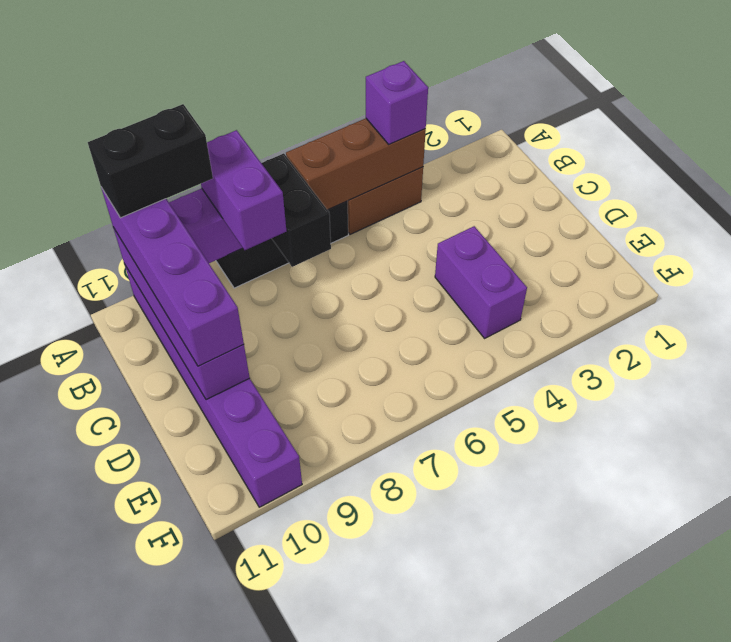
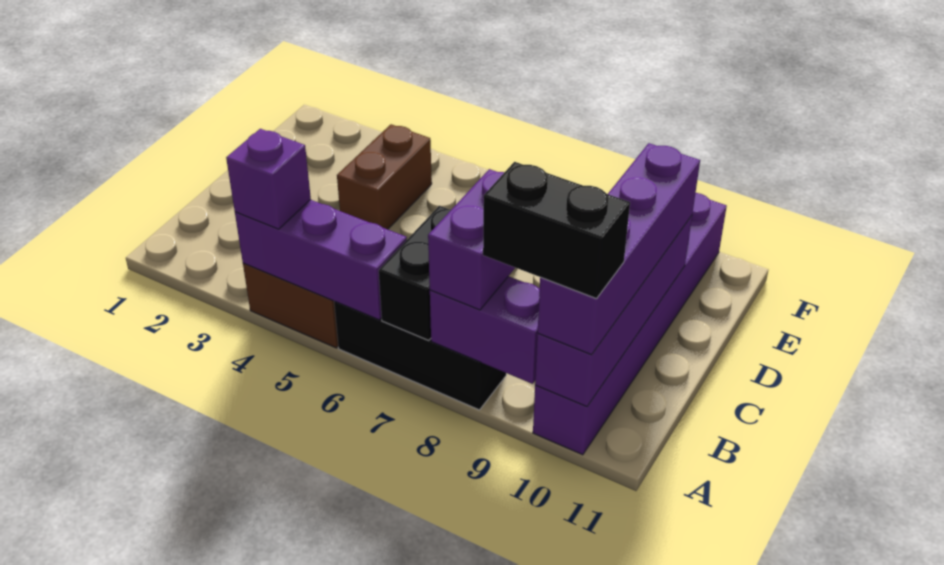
brown 1x3 brick [286,118,426,210] -> purple 1x3 brick [235,200,407,320]
purple 1x2 brick [435,226,527,338] -> brown 1x2 brick [337,124,432,229]

